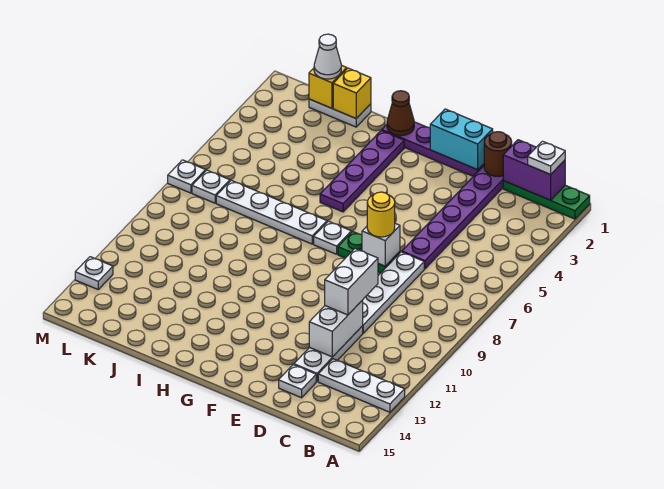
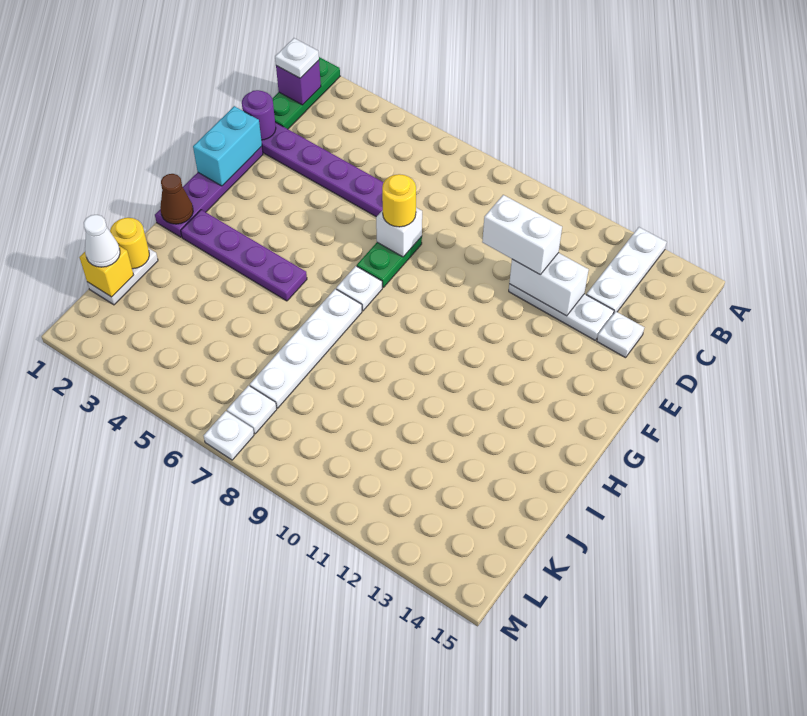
purple 1x2 brick [503,140,565,200] -> purple 1x1 brick [276,60,321,105]
brown 1x1 round brick [484,132,512,176] -> purple 1x1 round brick [242,90,276,140]
white 1x4 plate [363,252,424,333] -> none
yellow 1x1 brick [333,68,371,118] -> yellow 1x1 round brick [110,218,149,269]
white 1x1 plate [75,257,113,289] -> none

